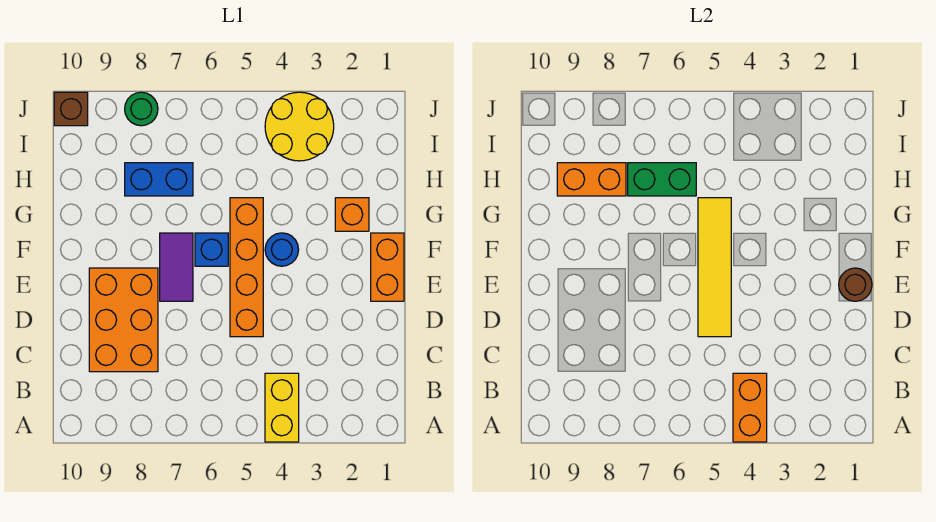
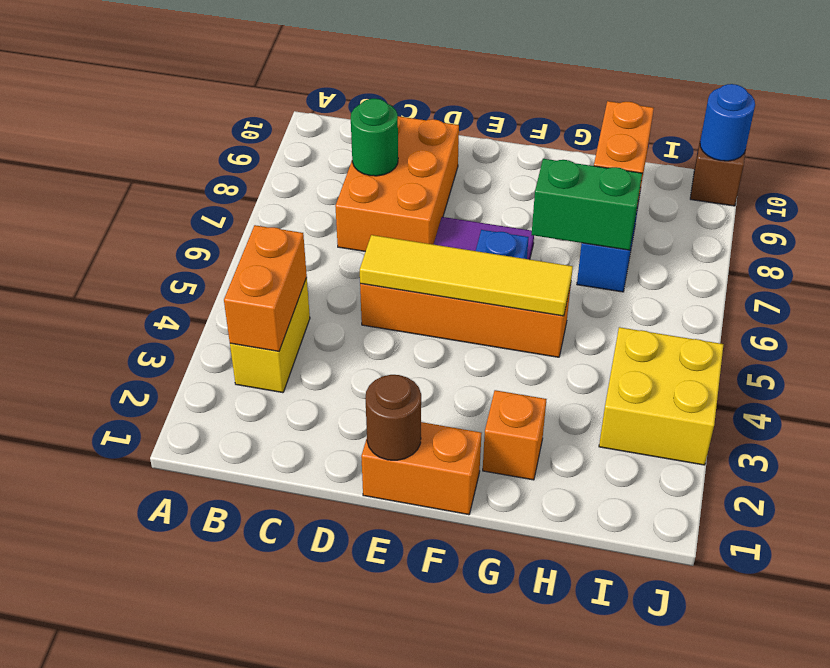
yellow 1x2 brick [265,373,299,442] -> yellow 1x2 brick turned to [230,278,310,393]
orange 1x2 brick [733,373,767,442] -> orange 1x2 brick turned to [224,225,307,351]
orange 2x3 brick [89,268,158,372] -> orange 2x3 brick turned to [335,116,459,251]
blue 1x1 round brick [265,233,299,266] -> blue 1x1 round brick moved to [700,84,755,161]
green 1x2 brick [628,163,696,196] -> green 1x2 brick turned to [532,159,642,250]
yellow 2x2 round brick [265,92,334,161] -> yellow 2x2 brick [599,327,724,465]
green 1x1 round brick [125,92,158,126] -> green 1x1 round brick moved to [350,99,398,176]

